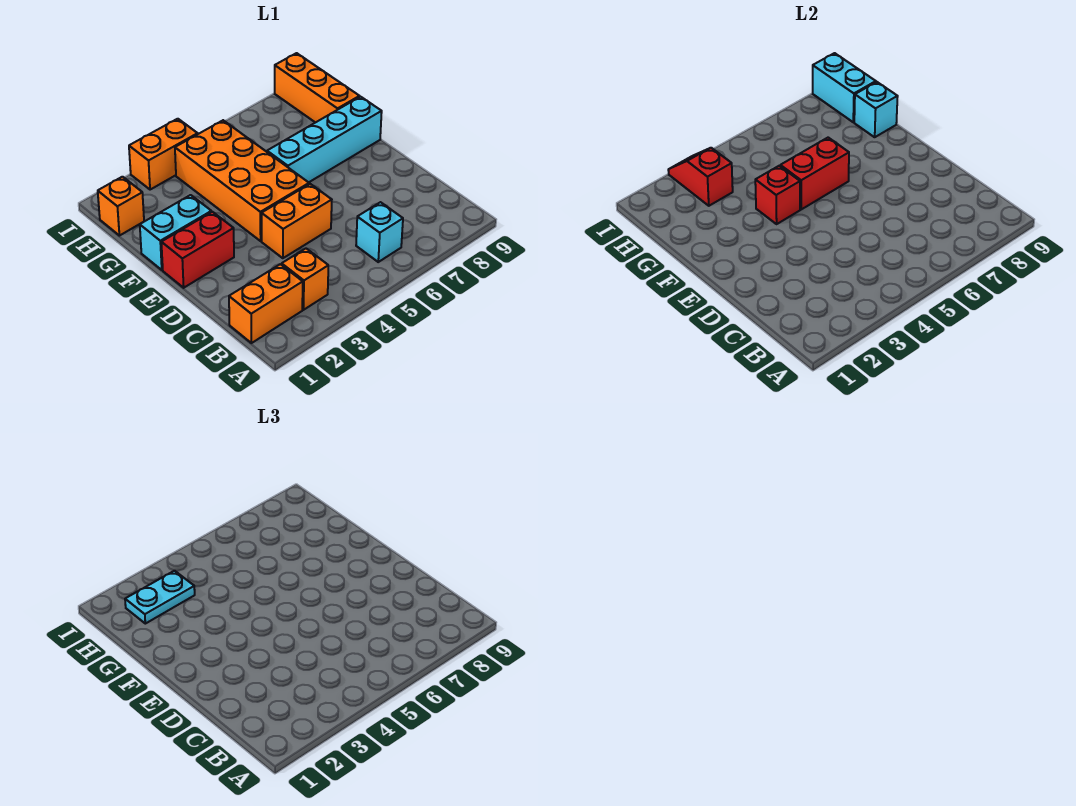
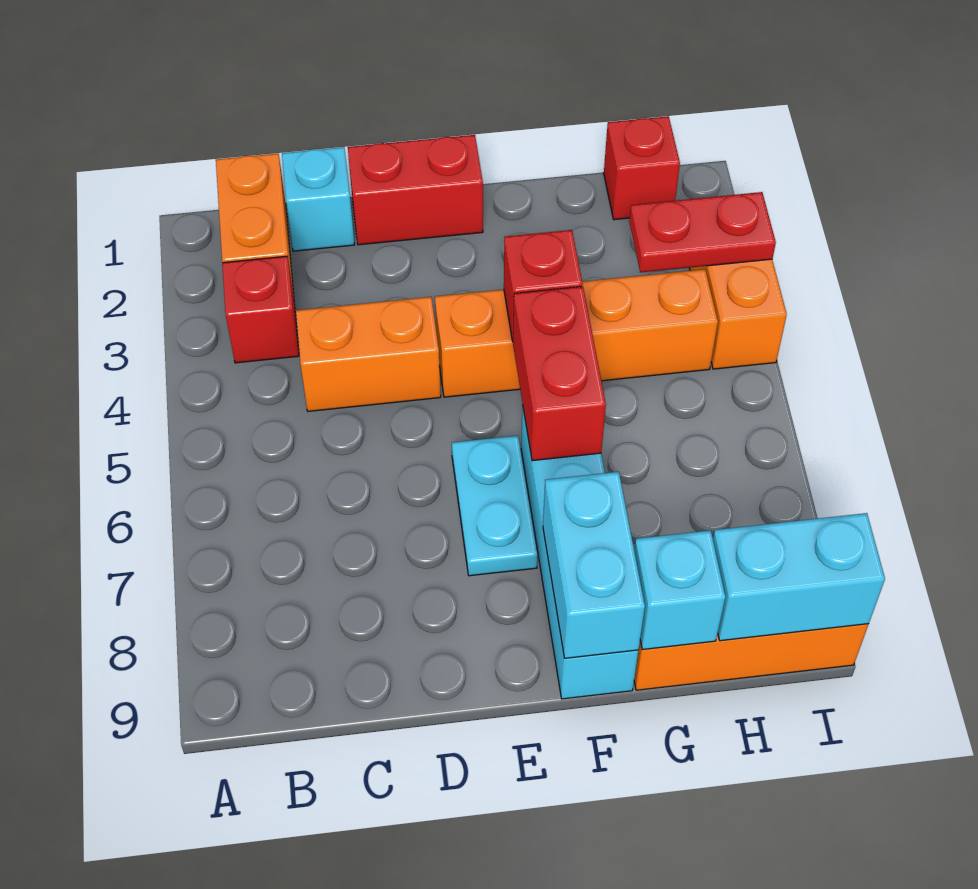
orange 1x1 brick [282,249,328,310] -> red 1x1 brick [222,256,299,363]
cyan 1x1 brick [356,202,403,262] -> cyan 1x1 brick moved to [282,147,355,251]
orange 1x2 brick [261,184,332,258] -> orange 1x2 brick turned to [296,297,441,411]
red 1x2 brick [161,212,234,288] -> red 1x2 brick turned to [348,135,483,245]
orange 2x4 brick [175,120,309,241] -> orange 1x4 brick [435,269,718,397]
cyan 1x2 brick [140,195,211,270] -> cyan 1x2 brick moved to [543,472,645,658]
orange 1x1 brick [98,177,144,236] -> red 1x1 brick [604,116,680,220]
cyan 1x2 plate [125,571,195,624] -> cyan 1x2 plate moved to [452,436,537,576]
red 1x2 slope [668,148,733,206] -> red 1x2 plate [629,192,776,272]

